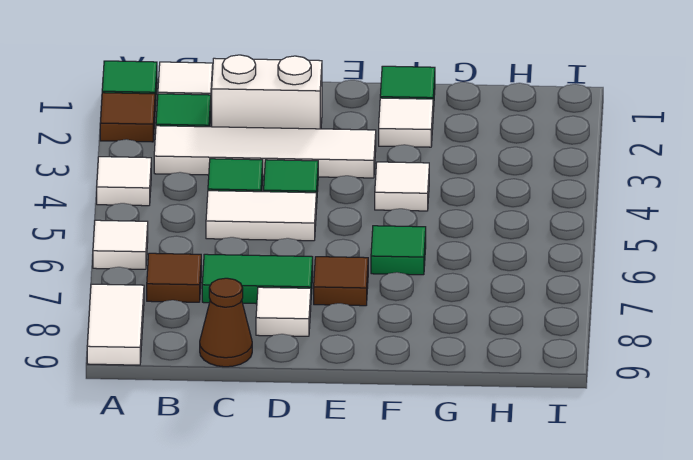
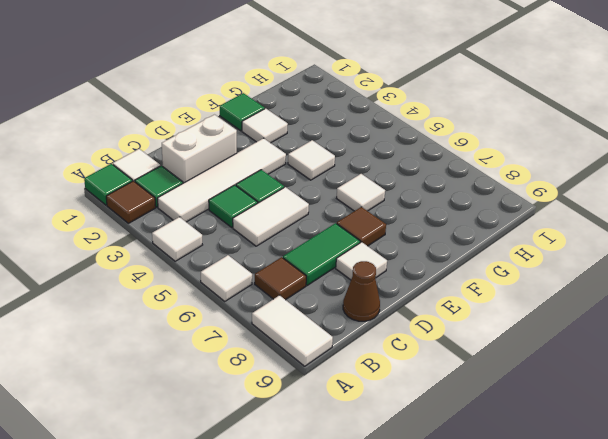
green 1x1 tile [371,226,426,275] -> white 1x1 tile [337,174,385,211]

